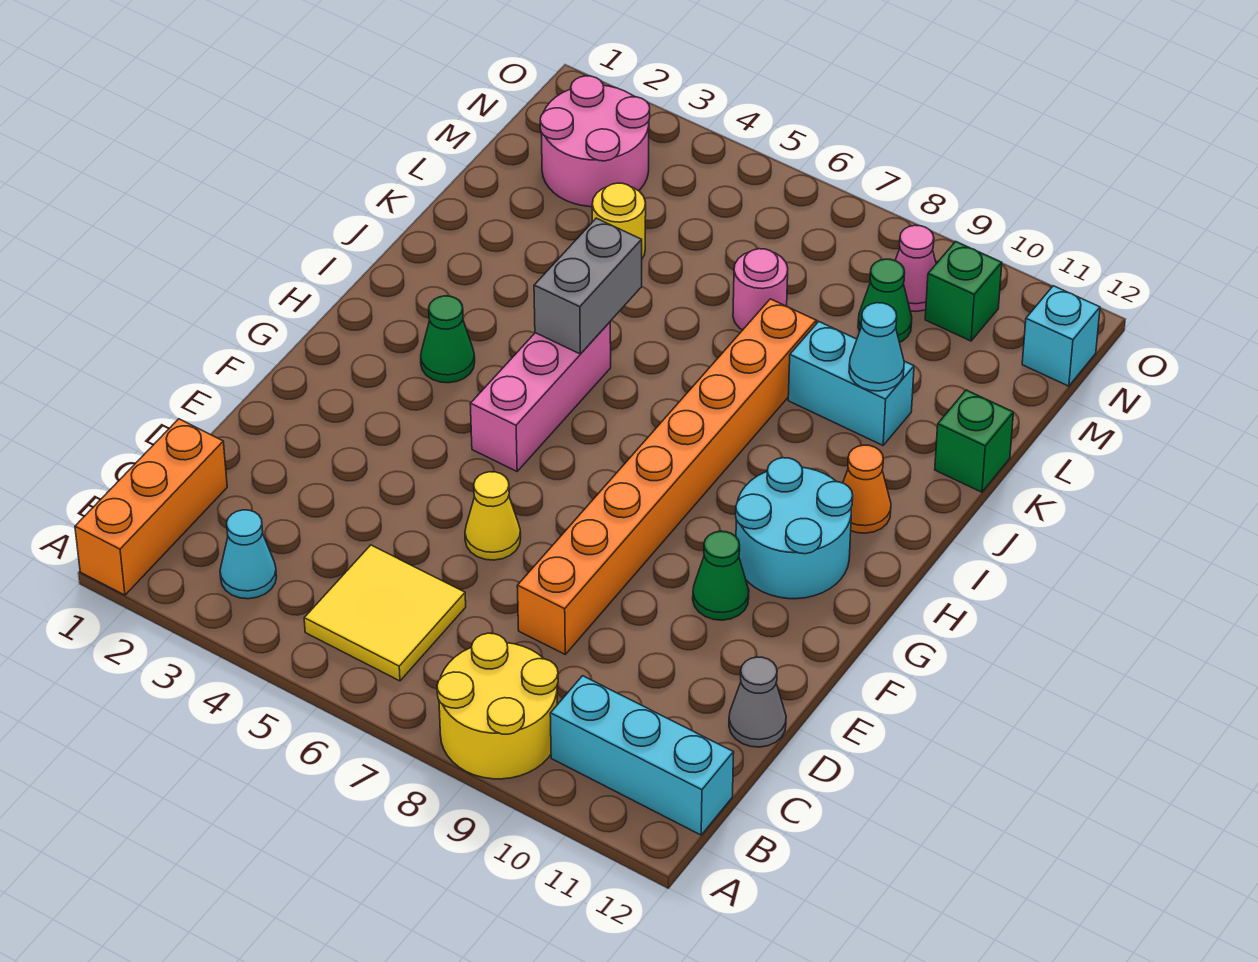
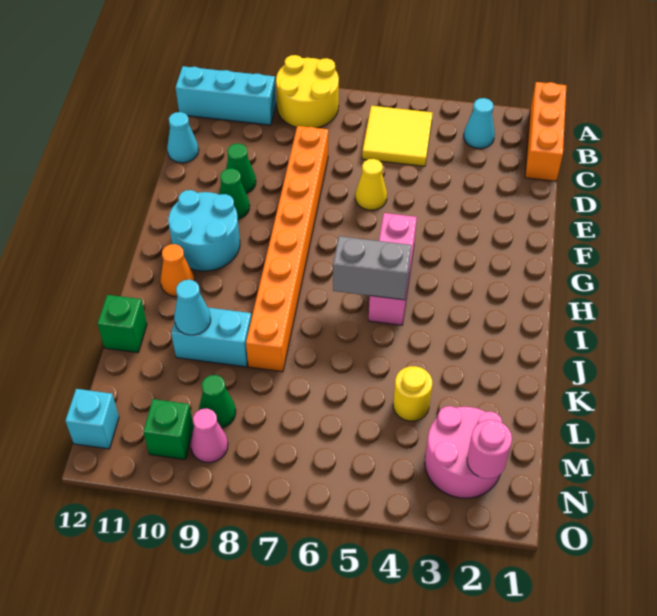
grey 1x1 cone [729,657,786,747] -> cyan 1x1 cone [167,112,199,163]
green 1x1 cone [421,296,475,383] -> green 1x1 cone moved to [226,143,256,193]
grey 1x2 brick [534,218,642,354] -> grey 1x2 brick turned to [333,236,411,300]
pink 1x1 round brick [733,249,788,330] -> pink 1x1 round brick moved to [467,420,512,478]

